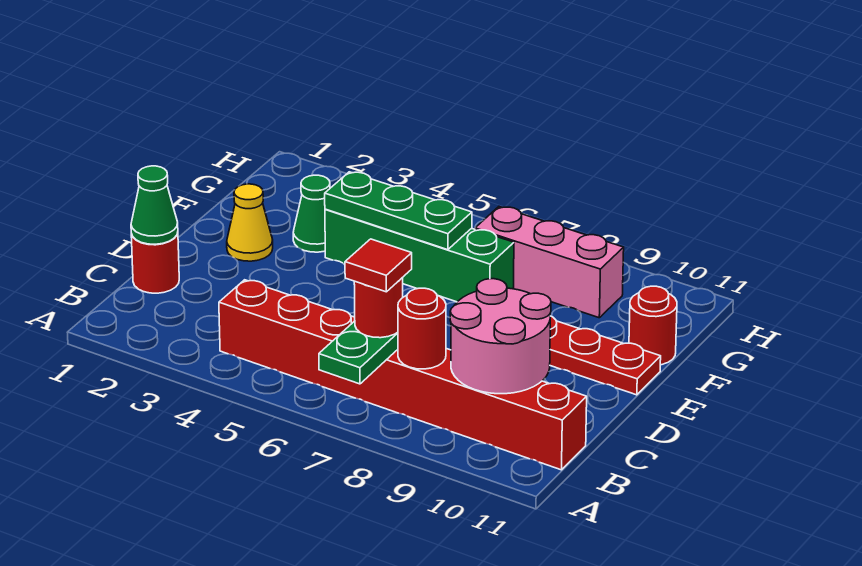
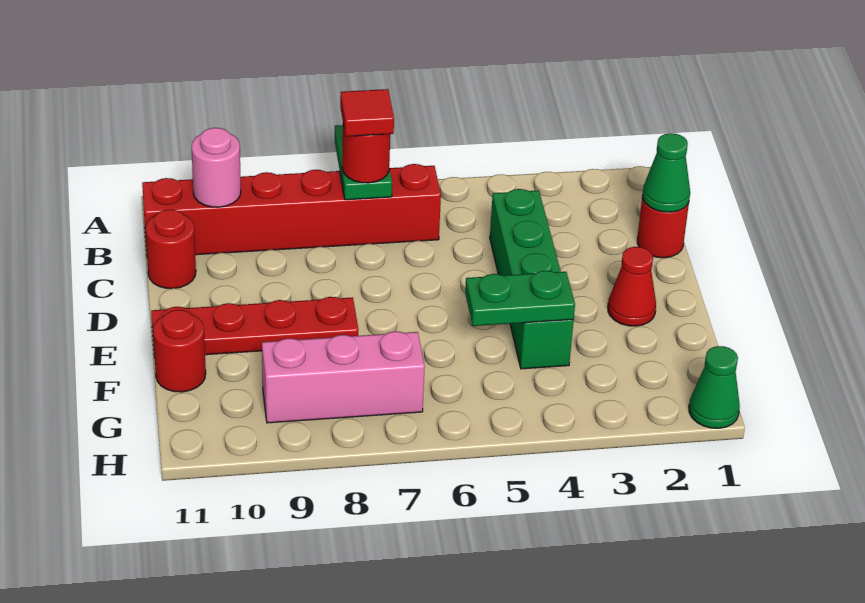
red 1x8 brick [219,280,587,470] -> red 1x6 brick [142,164,441,255]
red 1x1 round brick [398,288,446,369] -> red 1x1 round brick moved to [146,210,196,289]
pink 2x2 round brick [450,279,551,394] -> pink 1x1 round brick [192,128,241,207]
yellow 1x1 cone [227,184,273,261] -> red 1x1 cone [608,247,656,326]
green 1x1 cone [293,175,330,252] -> green 1x1 cone moved to [689,346,740,428]
green 1x4 brick [325,209,514,302] -> green 1x4 brick turned to [490,189,574,369]
green 1x3 plate [325,172,472,250] -> green 1x2 plate [465,271,575,326]

